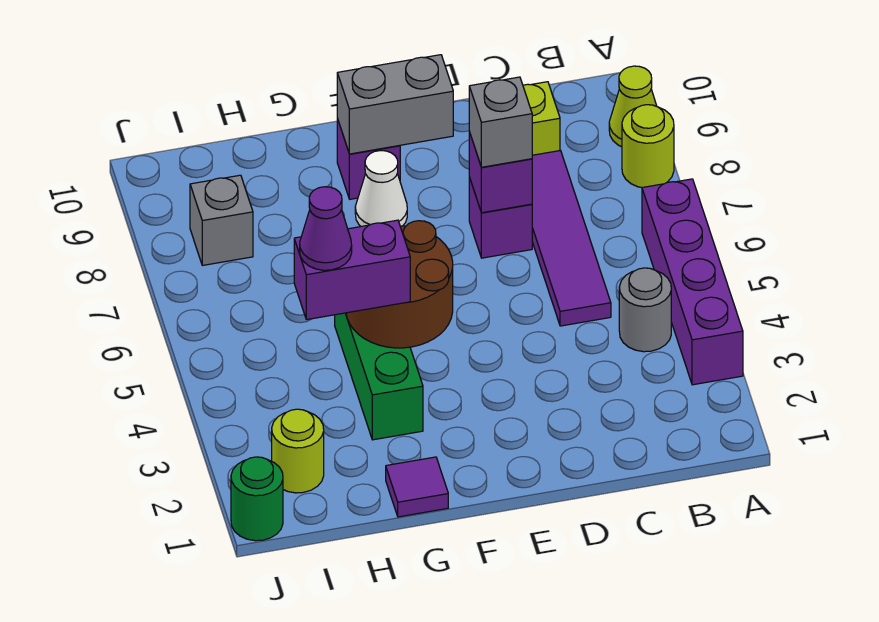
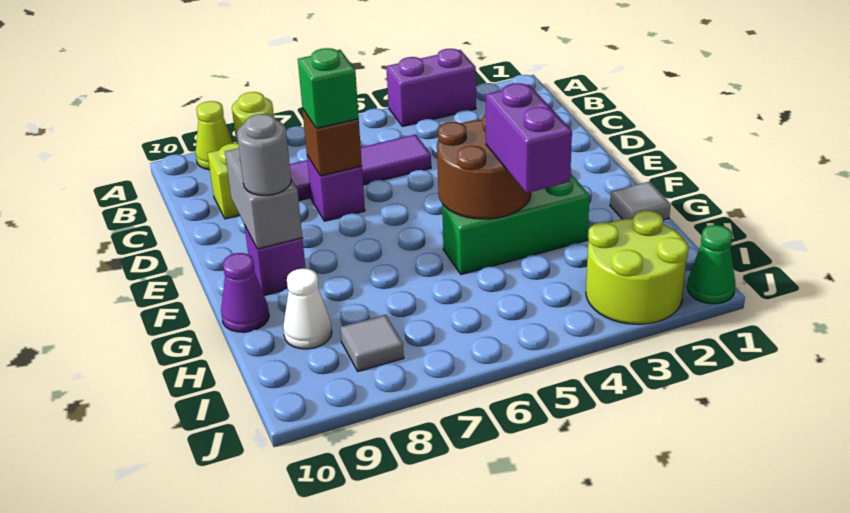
purple 1x4 brick [642,179,743,385] -> purple 1x2 brick [386,49,476,126]
grey 1x1 round brick [619,268,671,352] -> grey 1x1 round brick moved to [237,114,291,195]
purple 1x1 brick [469,132,532,213] -> brown 1x1 brick [302,108,362,176]
grey 1x1 brick [469,77,532,167] -> green 1x1 brick [298,48,359,129]
white 1x1 cone [355,151,407,226] -> white 1x1 cone moved to [283,269,332,349]
purple 1x1 tile [386,457,448,517] -> grey 1x1 tile [610,182,671,220]
purple 1x1 cone [300,187,352,270] -> purple 1x1 cone moved to [221,253,269,332]
lime 1x1 round brick [272,409,324,493] -> lime 2x2 round brick [586,211,689,324]
grey 1x1 brick [190,175,253,265] -> grey 1x1 tile [340,315,404,371]
green 1x1 round brick [231,457,283,541] -> green 1x1 cone [687,225,736,304]

